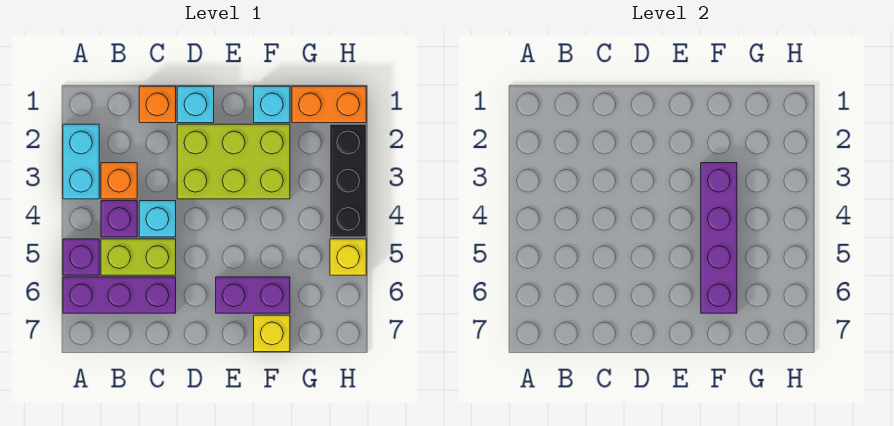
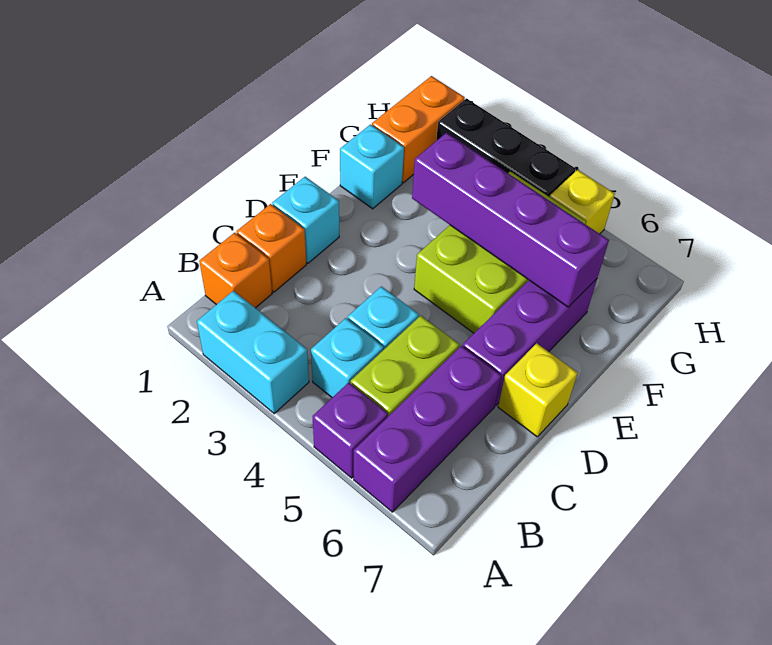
orange 1x1 brick [101,163,137,199] -> orange 1x1 brick moved to [199,233,272,308]
purple 1x1 brick [101,201,137,237] -> cyan 1x1 brick [311,318,384,397]
lime 2x3 brick [177,124,290,199] -> lime 2x3 brick moved to [414,172,586,333]
purple 1x2 brick [216,277,290,313] -> purple 1x3 brick [463,279,597,405]
yellow 1x1 brick [254,315,290,352] -> yellow 1x1 brick moved to [498,343,578,437]

